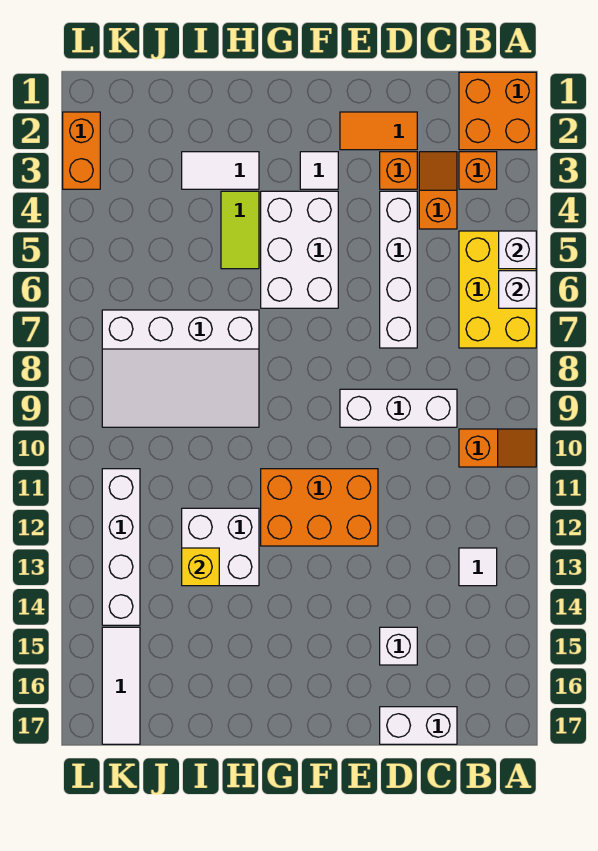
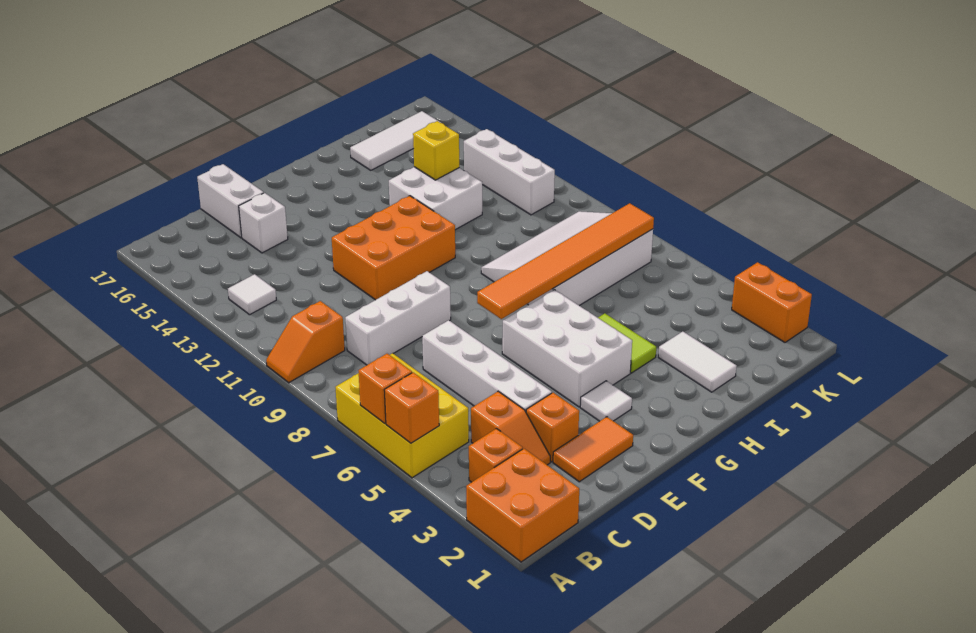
white 1x1 brick [499,231,536,269] -> orange 1x1 brick [384,372,439,443]
white 1x1 brick [499,271,536,308] -> orange 1x1 brick [358,354,412,423]
white 1x2 brick [380,707,457,744] -> white 1x2 brick turned to [197,164,264,238]
none -> orange 1x6 tile [477,203,654,319]
white 1x2 tile [182,152,259,189] -> white 1x2 tile turned to [658,332,737,392]
white 1x4 brick [102,469,140,625] -> white 1x3 brick [464,129,555,215]
white 1x3 tile [102,627,140,744] -> white 1x3 tile turned to [350,111,441,170]

